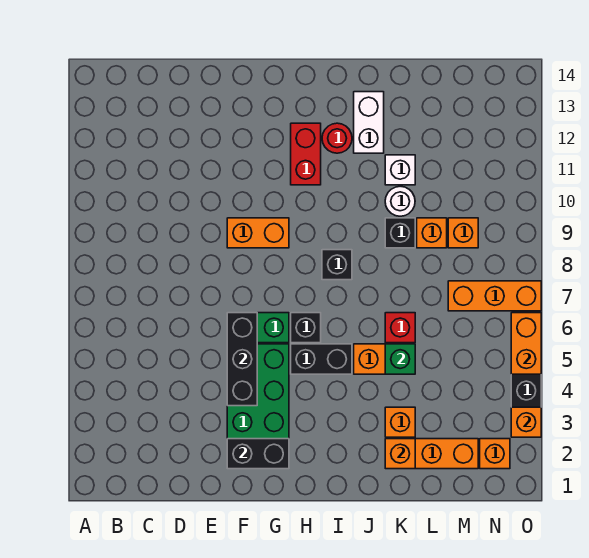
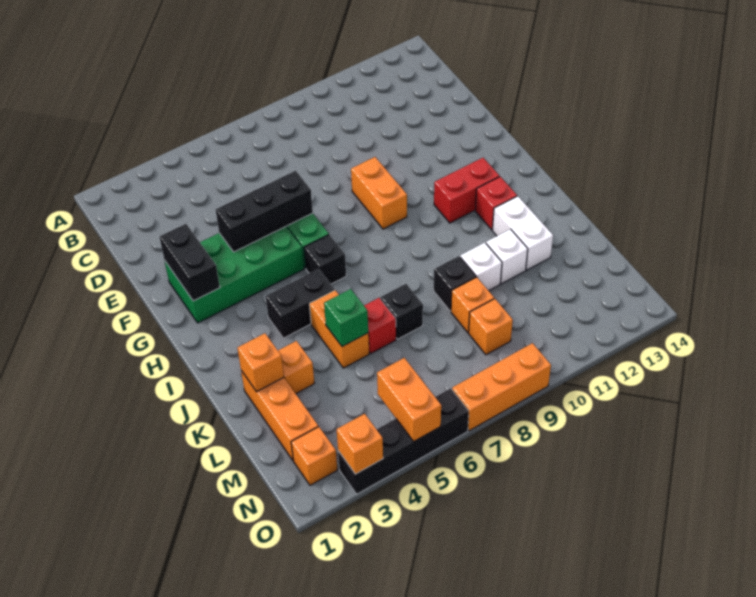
black 1x2 brick [291,344,352,374] -> black 1x2 brick turned to [266,269,335,338]
black 1x1 brick [322,250,352,280] -> black 1x1 brick moved to [381,284,423,339]
red 1x1 round brick [322,123,352,153] -> red 1x1 brick [475,177,517,230]
white 1x2 brick [354,92,384,153] -> white 1x2 brick turned to [492,196,553,270]
white 1x1 round brick [385,186,415,216] -> white 1x1 brick [460,243,502,291]
orange 1x3 brick [448,281,541,311] -> orange 1x3 brick turned to [452,343,551,431]
orange 1x2 brick [511,313,541,374] -> orange 1x2 brick turned to [377,358,441,442]

